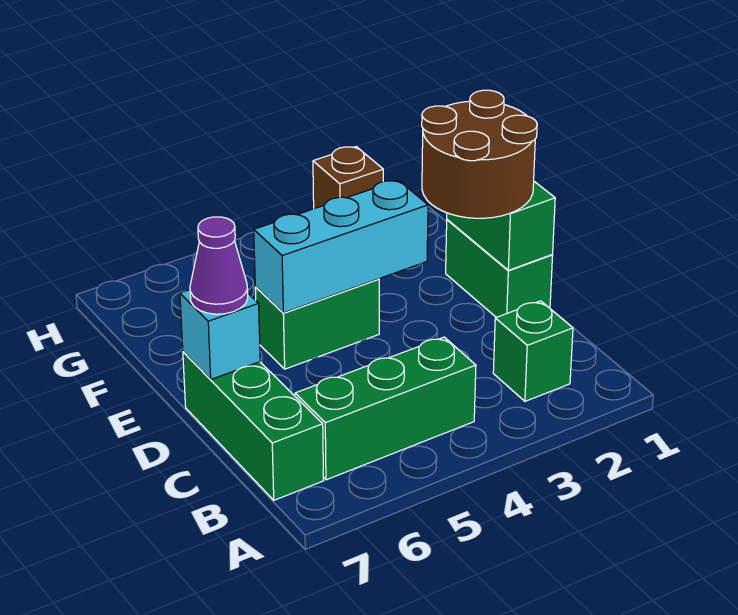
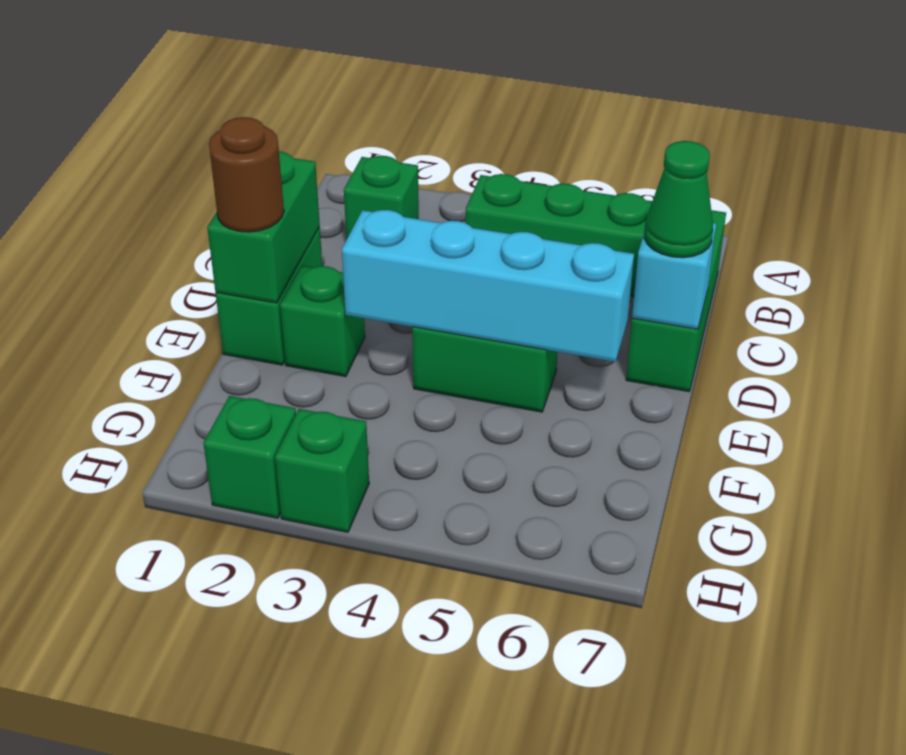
brown 2x2 round brick [422,90,537,218] -> brown 1x1 round brick [209,117,284,232]
purple 1x1 cone [190,217,248,314] -> green 1x1 cone [644,141,713,258]
none -> green 1x1 brick [280,266,365,377]
cyan 1x3 brick [254,180,428,313] -> cyan 1x4 brick [342,210,634,362]
brown 1x1 brick [313,147,383,209] -> green 1x1 brick [203,396,296,518]
none -> green 1x1 brick [275,409,369,532]

